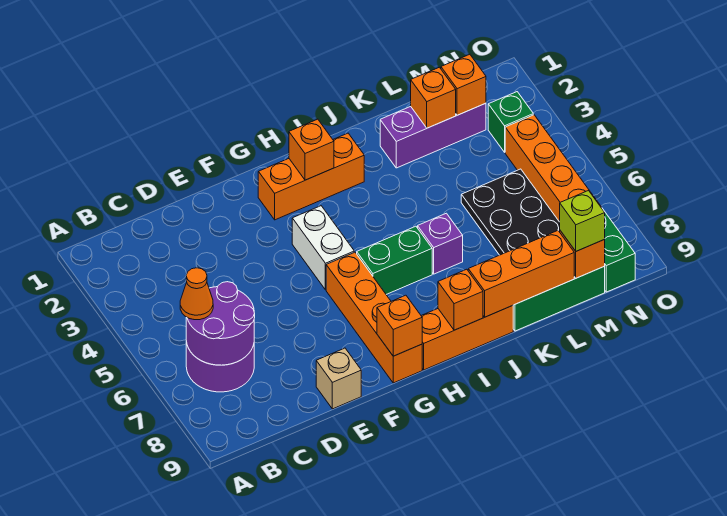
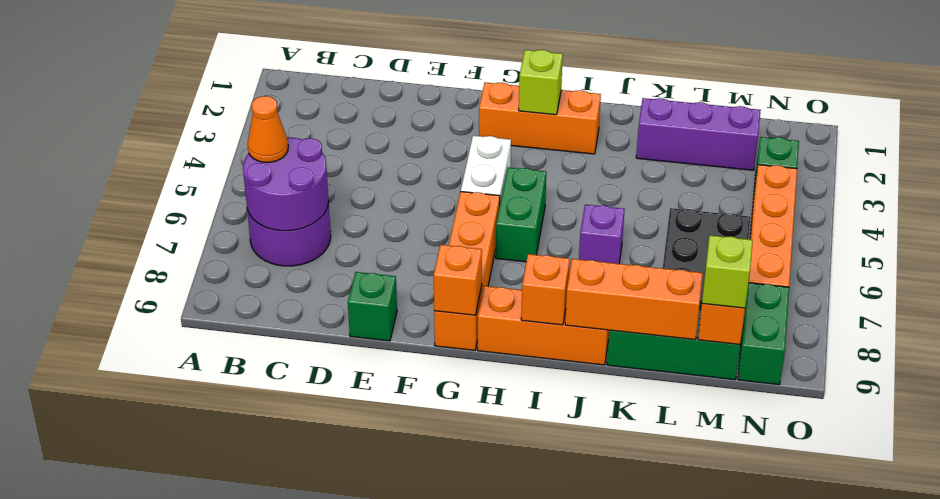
tan 1x1 brick [316,348,361,409] -> green 1x1 brick [348,272,397,341]
orange 1x1 brick [289,119,334,180] -> lime 1x1 brick [519,50,563,115]
green 1x2 brick [357,226,432,294] -> green 1x2 brick turned to [496,167,546,262]
orange 1x1 brick [411,67,456,128] -> none
orange 1x1 brick [441,54,486,115] -> none

